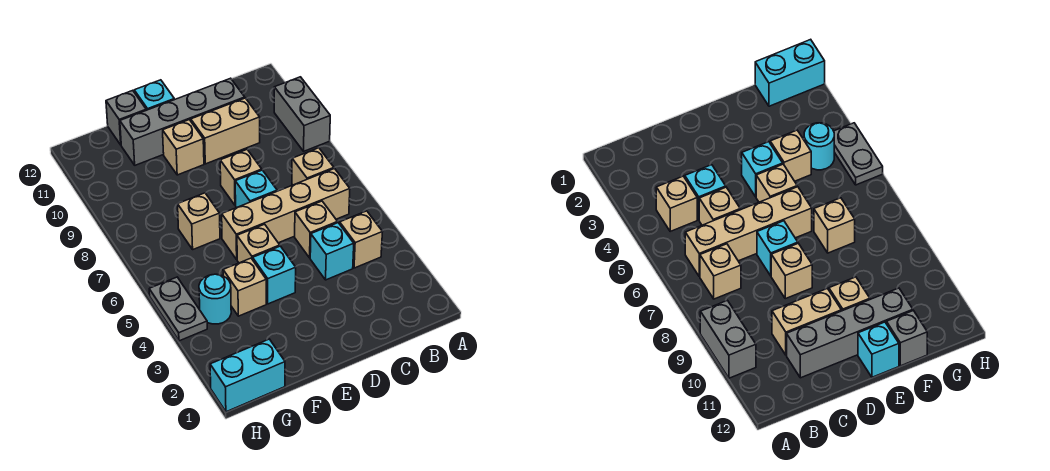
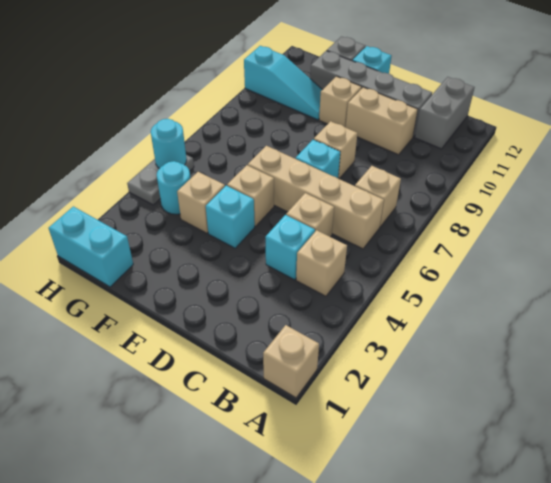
grey 1x2 brick [274,77,330,151] -> grey 1x2 brick moved to [415,77,475,149]
tan 1x1 brick [178,193,220,249] -> tan 1x1 brick moved to [263,325,319,398]
none -> cyan 1x3 slope [244,46,322,120]
none -> cyan 1x1 round brick [151,119,187,168]

